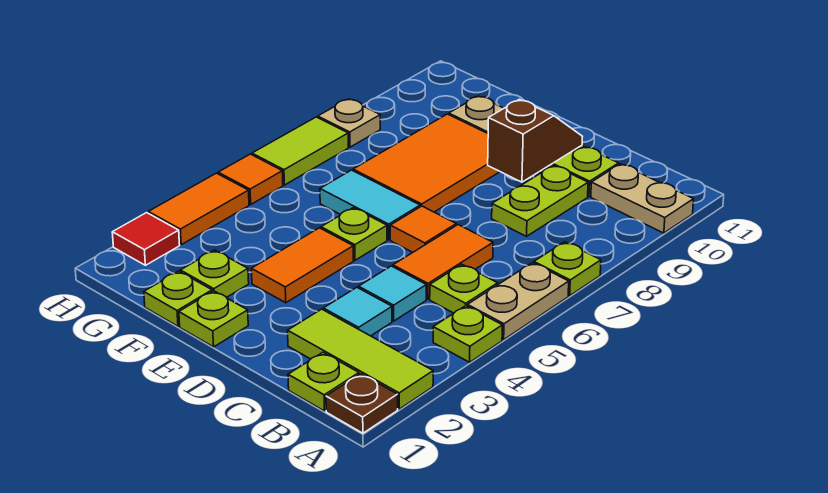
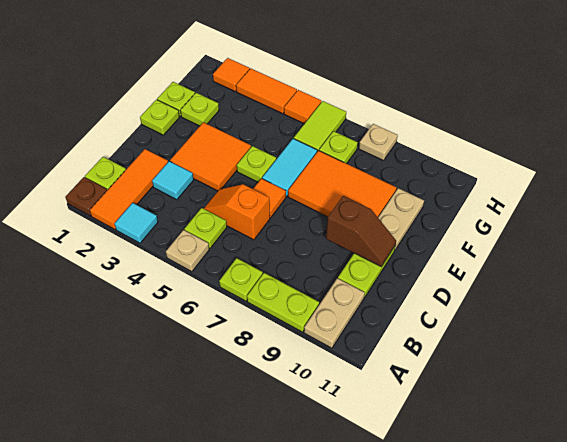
lime 1x3 tile [288,309,433,409] -> orange 1x3 tile [90,149,168,229]
lime 1x1 plate [433,306,502,362] -> lime 1x1 plate moved to [319,131,358,164]
tan 1x2 plate [468,263,569,340] -> tan 1x1 plate [166,230,209,272]
cyan 1x1 tile [359,266,426,321] -> cyan 1x1 tile moved to [115,203,158,243]
orange 1x2 tile [393,225,493,299] -> orange 1x2 slope [204,184,270,240]
lime 1x2 plate [492,165,588,236] -> lime 1x2 plate moved to [247,273,319,332]
orange 1x2 tile [251,228,354,303] -> orange 2x2 tile [170,122,251,191]
red 1x1 tile [112,213,180,265] -> orange 1x1 tile [213,58,250,91]
lime 1x2 tile [252,117,348,185] -> lime 1x2 tile turned to [294,101,346,152]

